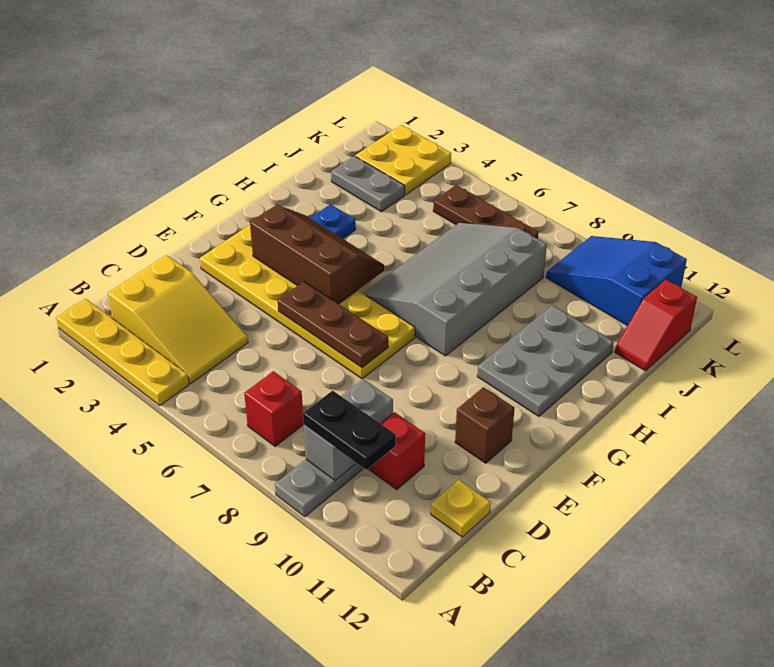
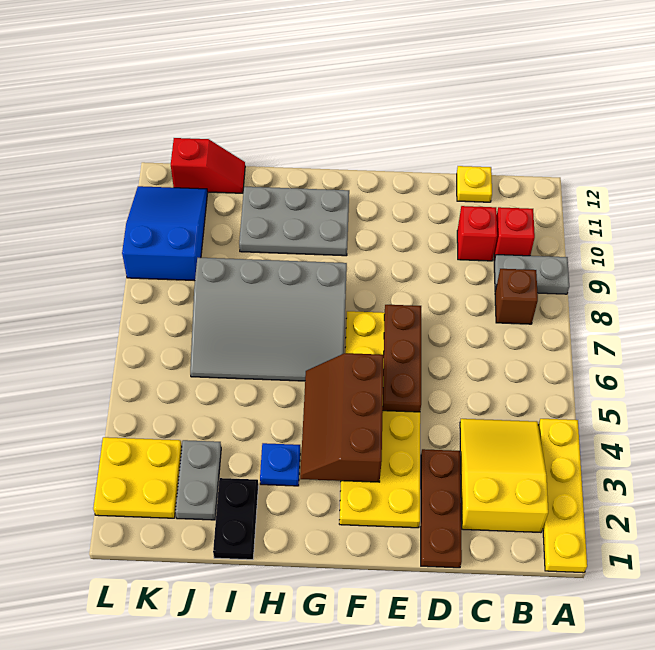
red 1x1 brick [244,371,304,447] -> red 1x1 brick moved to [494,207,535,261]
grey 1x2 brick [304,379,393,480] -> none
black 1x2 plate [303,391,396,470] -> black 1x2 plate moved to [213,478,258,560]
brown 1x1 brick [455,387,515,463] -> brown 1x1 brick moved to [495,269,538,324]
brown 1x3 plate [433,185,538,239] -> brown 1x3 plate moved to [421,449,462,568]
blue 2x3 slope [546,236,687,326] -> blue 2x3 slope turned to [122,186,207,281]

